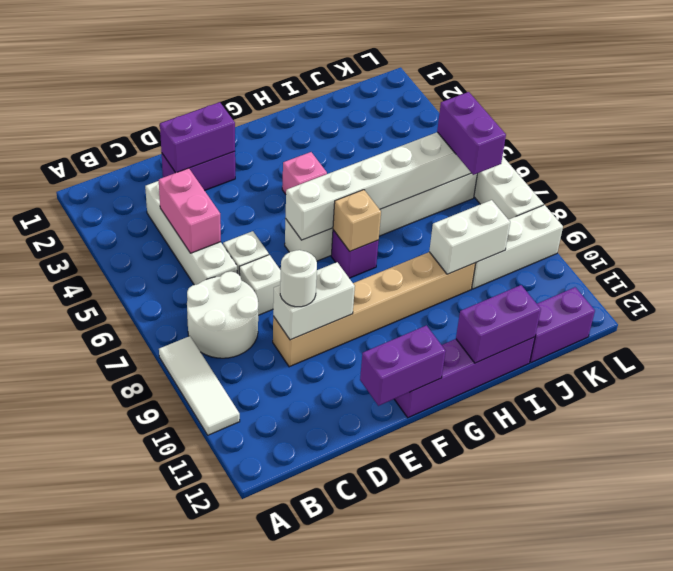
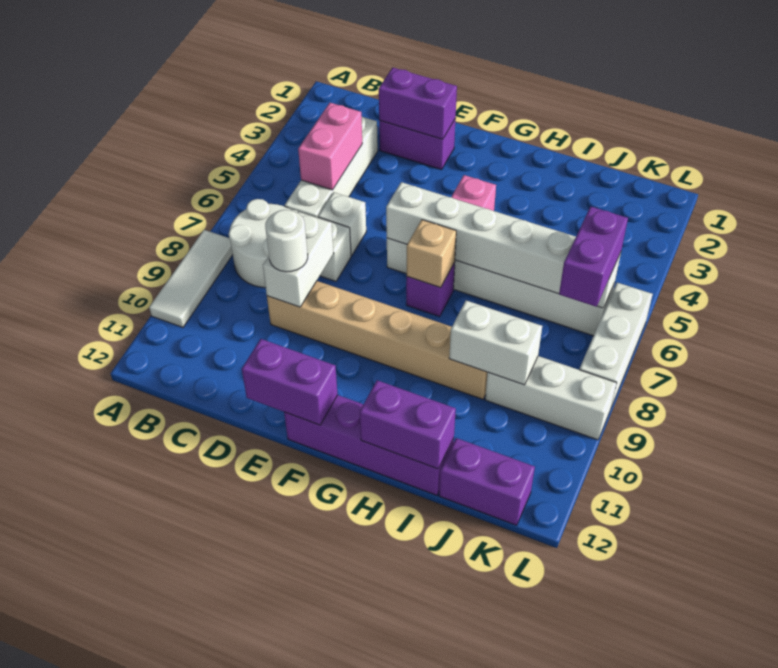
white 1x2 brick [273,262,355,340] -> white 1x2 brick turned to [263,212,334,307]

